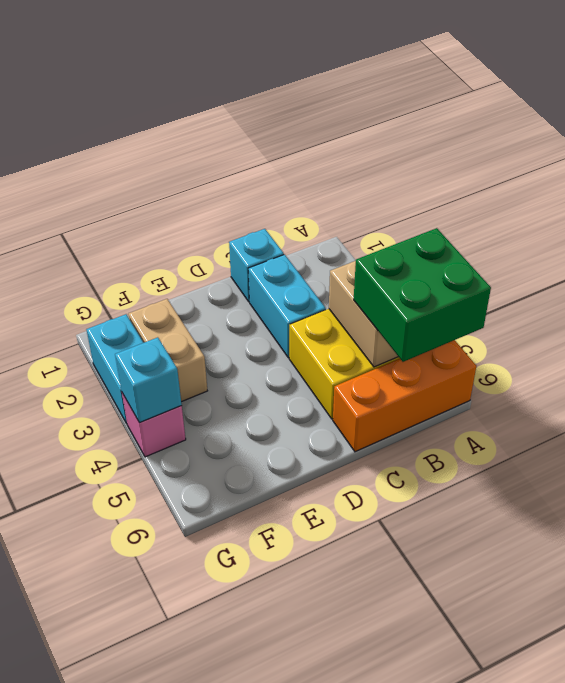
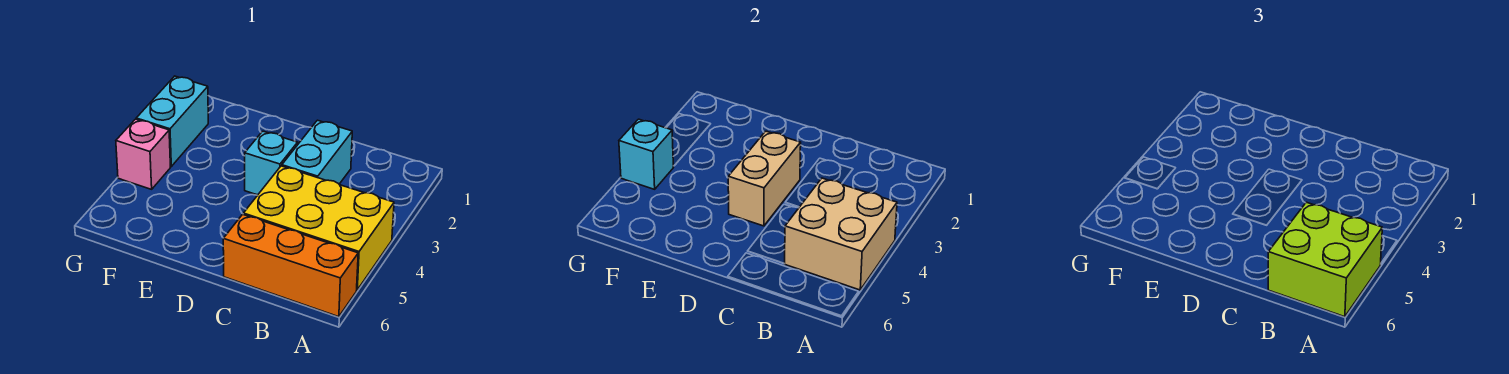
green 2x2 brick [354,228,491,362] -> lime 2x2 brick [1268,202,1382,317]
cyan 1x1 brick [229,229,284,302] -> cyan 1x1 brick moved to [245,131,298,195]
tan 1x2 brick [128,299,207,402] -> tan 1x2 brick moved to [728,131,801,226]

